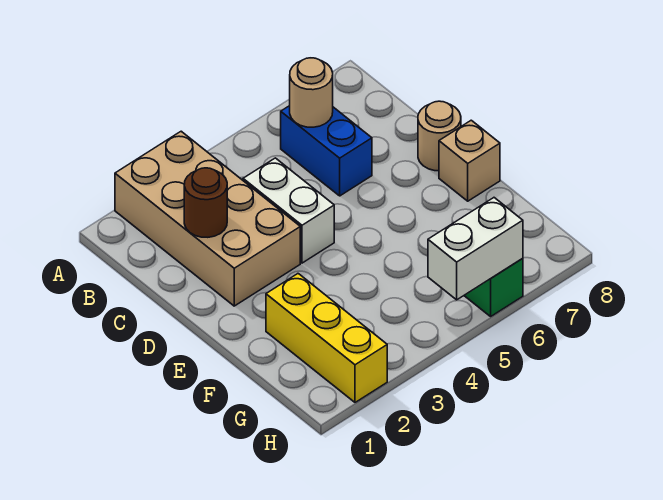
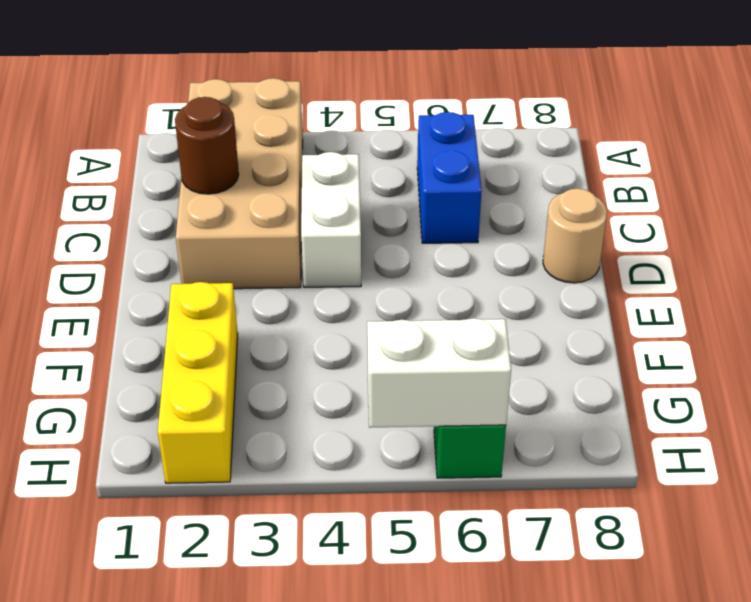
tan 1x1 round brick [290,58,333,127] -> none
tan 1x1 brick [439,120,500,201] -> none

